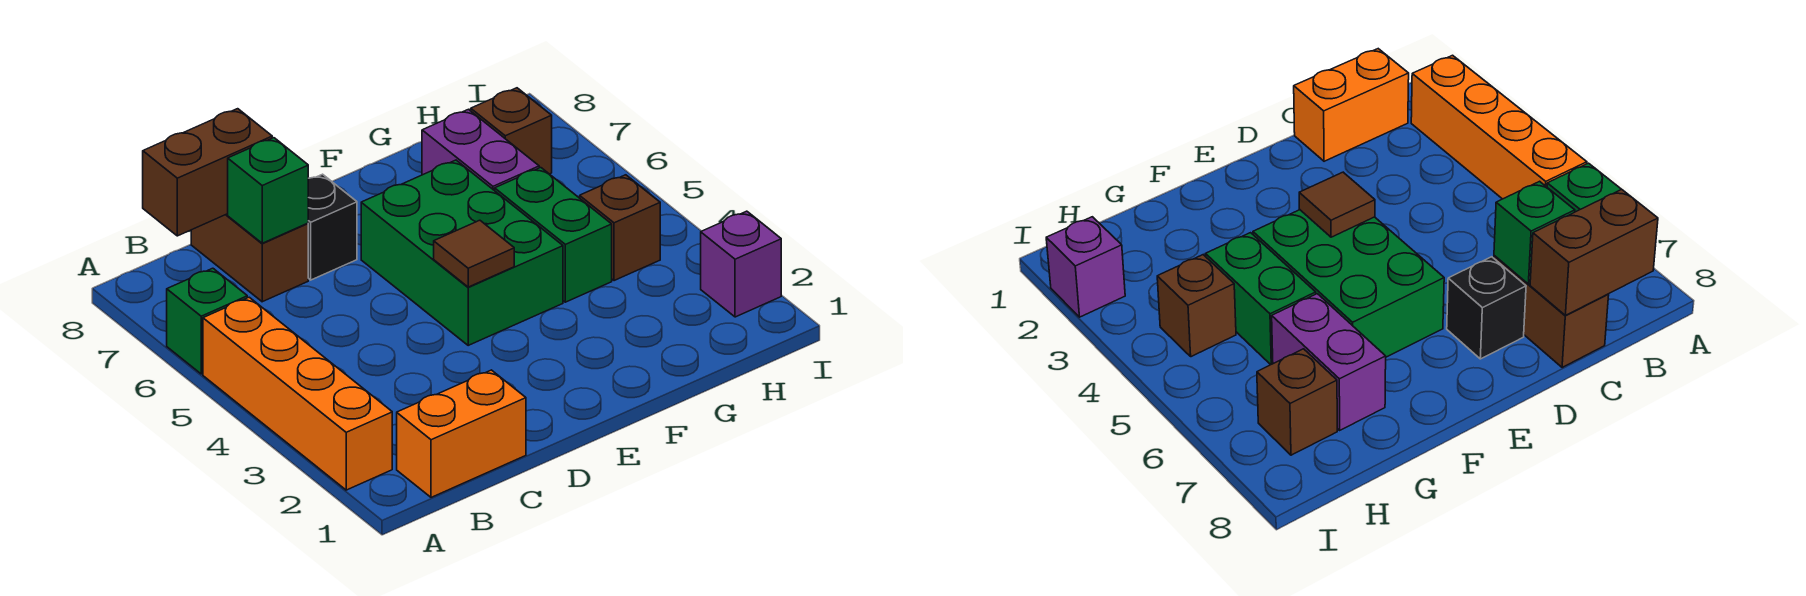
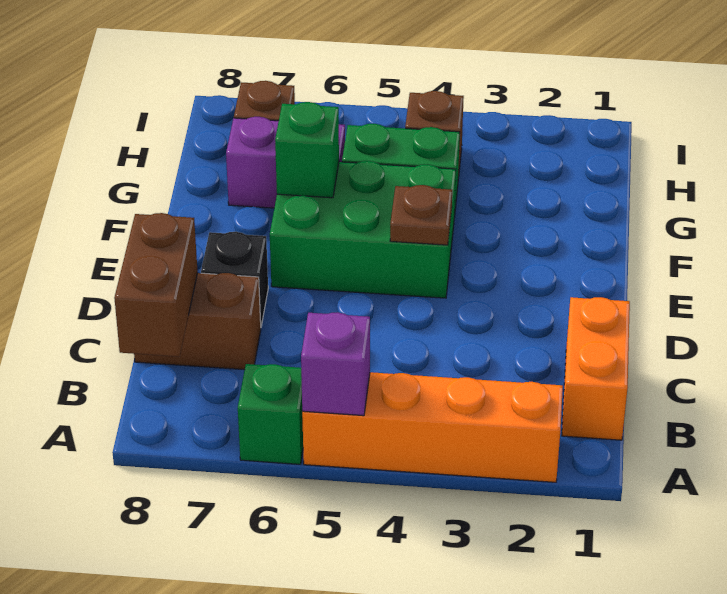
green 1x1 brick [228,138,308,243] -> green 1x1 brick moved to [275,102,339,198]
brown 1x1 tile [434,220,514,287] -> brown 1x1 plate [390,185,452,245]
purple 1x1 brick [701,211,781,317] -> purple 1x1 brick moved to [301,312,370,416]

